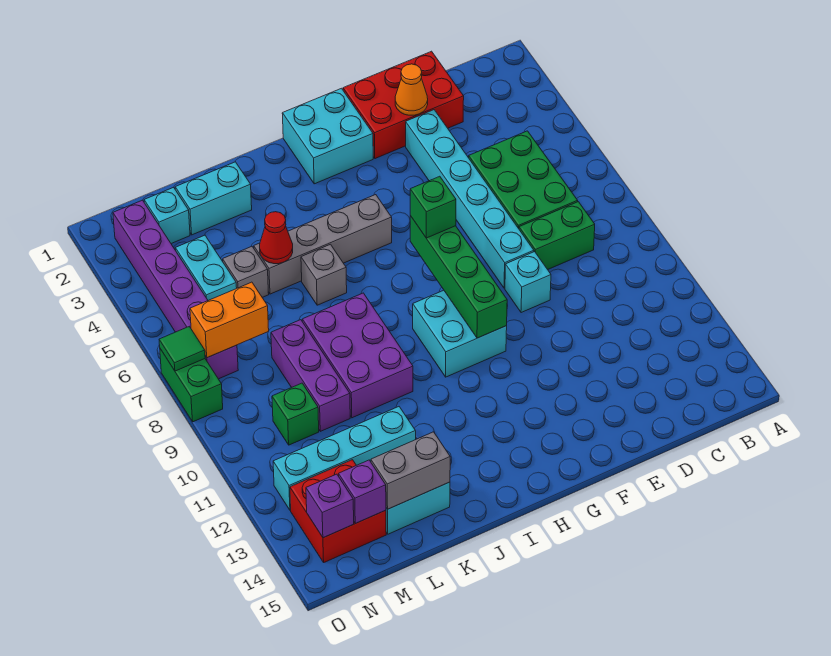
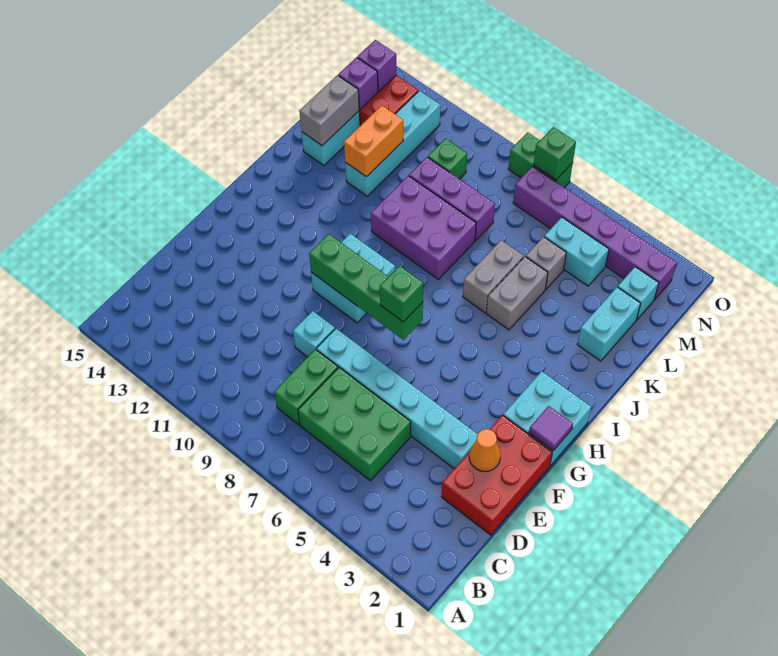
none -> purple 1x1 tile [529,406,573,450]
grey 1x4 brick [254,195,392,294] -> grey 1x2 brick [486,257,548,330]
grey 1x1 brick [301,244,347,305] -> grey 1x2 brick [463,240,524,313]
red 1x1 cone [260,212,293,264] -> none
orange 1x2 brick [190,282,269,358] -> orange 1x2 brick moved to [344,106,403,177]
green 1x1 tile [159,327,205,371] -> green 1x1 brick [534,127,576,180]

